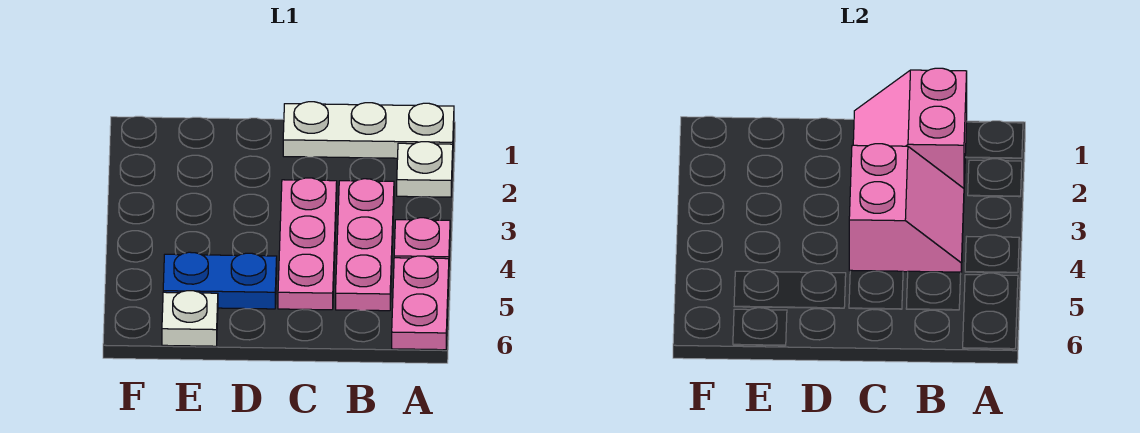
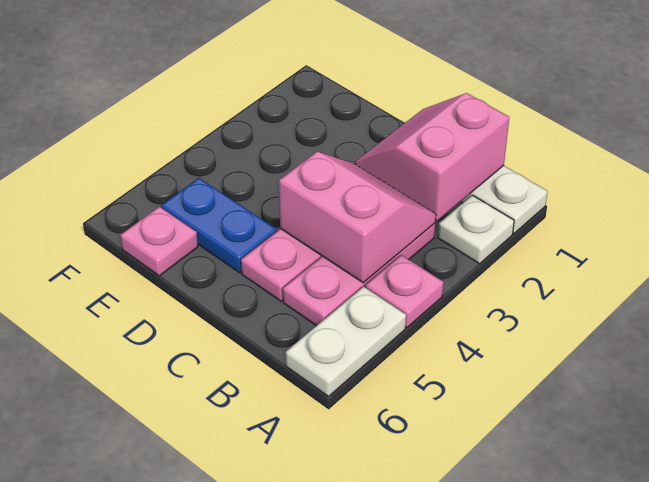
pink 1x2 plate [392,256,449,350] -> white 1x2 plate [286,287,406,396]
pink 2x2 slope [849,144,964,272] -> pink 2x2 slope turned to [279,152,436,283]
white 1x1 plate [162,291,218,346] -> pink 1x1 plate [120,207,198,276]

